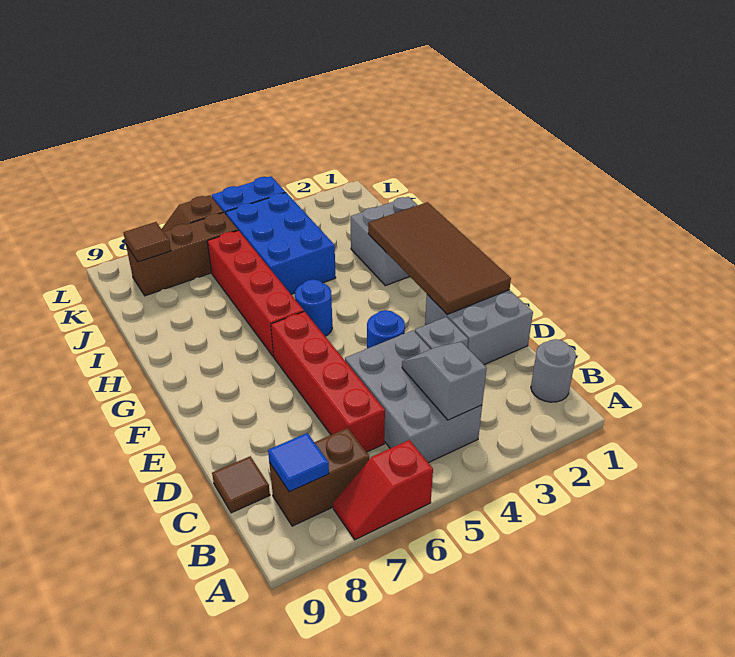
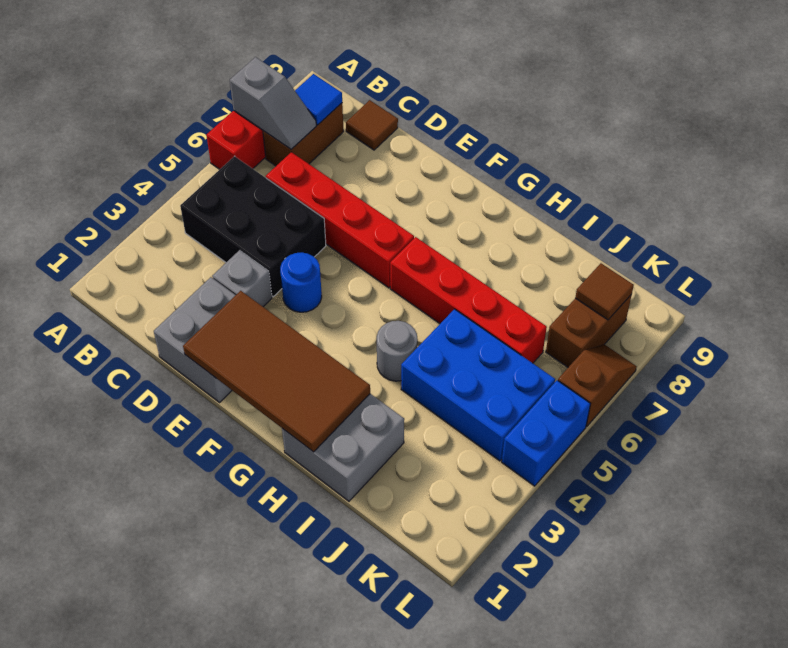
grey 1x1 round brick [531,339,576,402] -> grey 1x1 round brick moved to [377,321,418,381]
grey 2x3 brick [345,330,482,463] -> black 2x3 brick [180,156,326,297]
grey 1x2 slope [402,342,487,420] -> grey 1x2 slope moved to [230,57,316,149]
blue 1x1 round brick [295,279,332,336] -> none
brown 1x3 brick [126,212,238,296] -> brown 1x2 brick [546,294,632,367]

